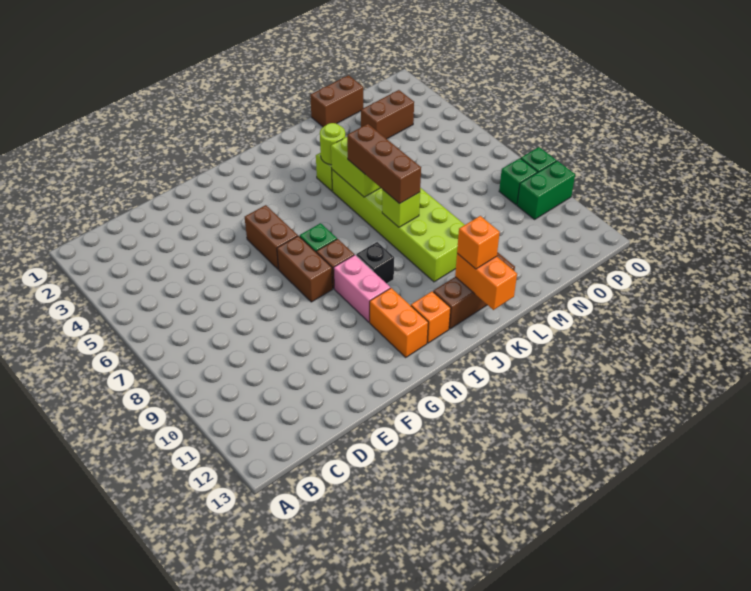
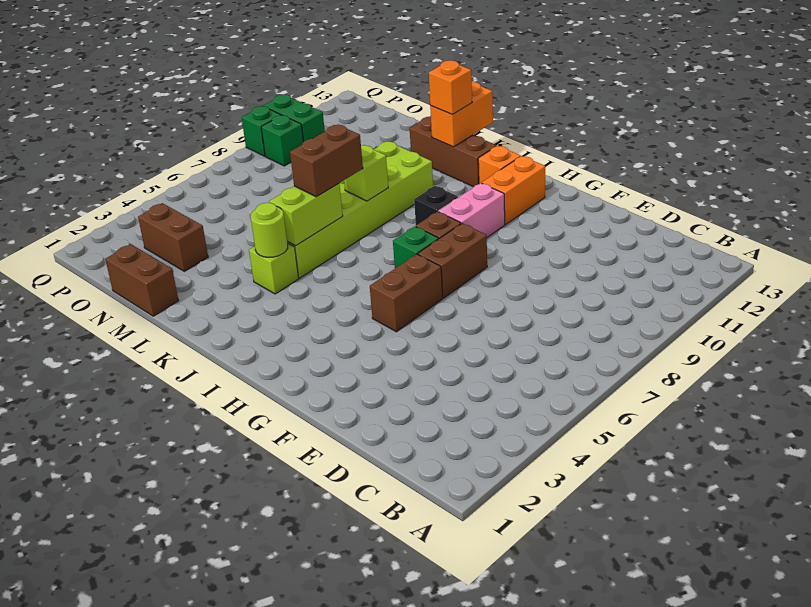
brown 1x3 brick [347,124,421,204] -> brown 1x2 brick [290,125,363,197]

